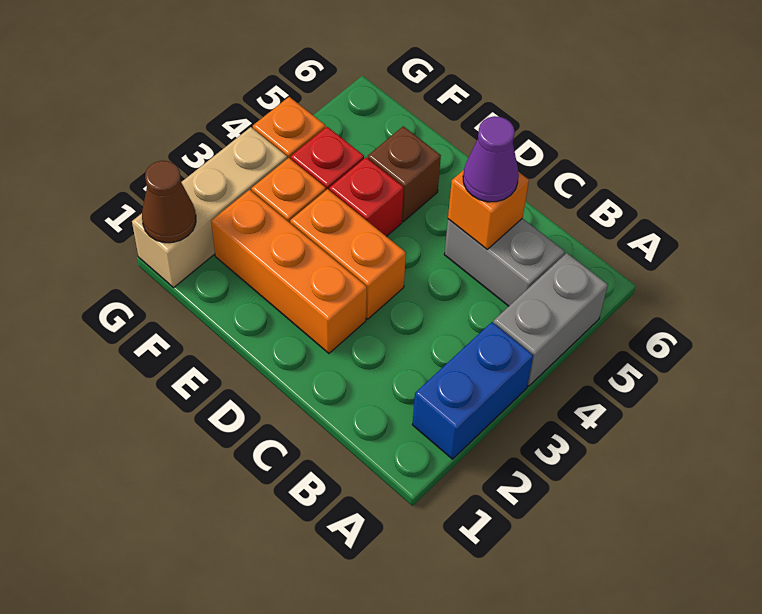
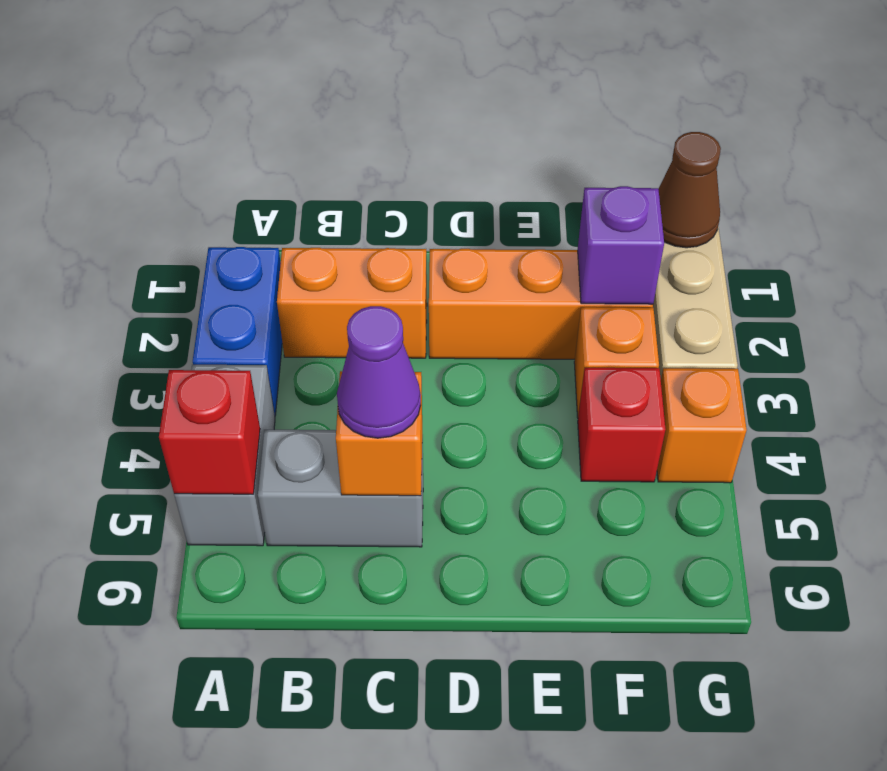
orange 1x2 brick [290,189,406,319] -> orange 1x2 brick moved to [277,248,427,358]
red 1x1 brick [329,157,404,237] -> red 1x1 brick moved to [159,370,260,494]
brown 1x1 brick [368,126,441,222] -> none
none -> purple 1x1 brick [578,186,664,304]

